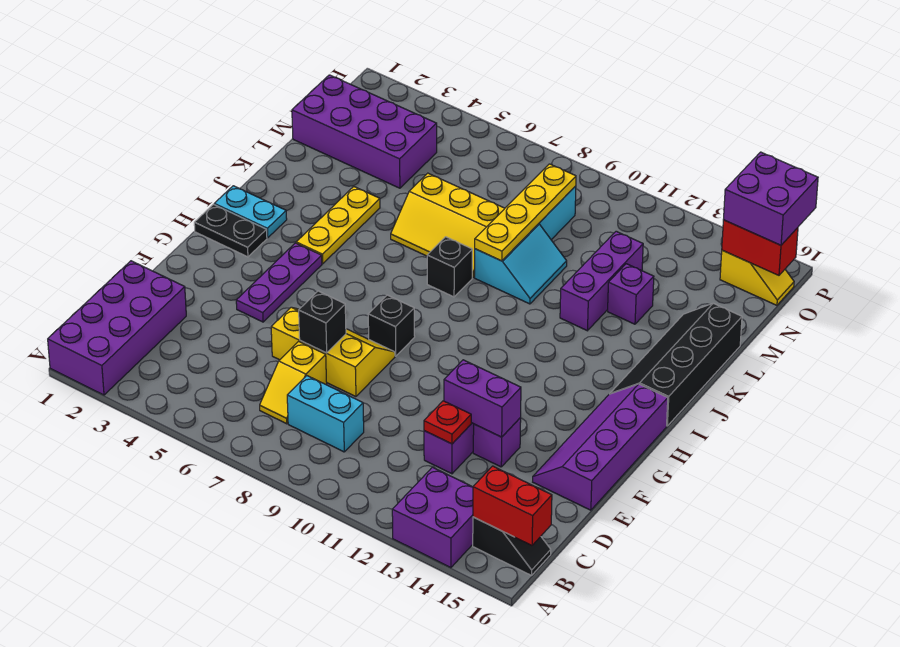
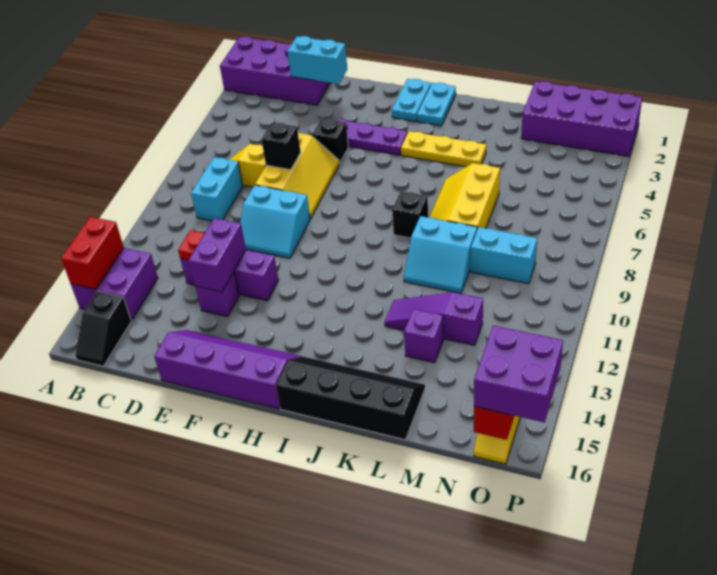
red 1x2 brick [473,466,552,545] -> red 1x2 brick moved to [61,217,124,289]
none -> cyan 1x2 brick [288,36,347,84]
none -> cyan 2x2 slope [240,185,310,258]
black 1x1 brick [368,295,415,356] -> black 1x1 brick moved to [312,118,348,164]
black 1x2 plate [194,204,267,257] -> cyan 1x2 plate [392,79,431,122]
yellow 1x4 plate [475,164,576,261] -> none
purple 1x3 brick [560,231,643,331] -> purple 1x3 slope [385,292,483,346]
purple 2x4 brick [292,75,437,188] -> purple 2x4 brick turned to [521,81,642,157]

